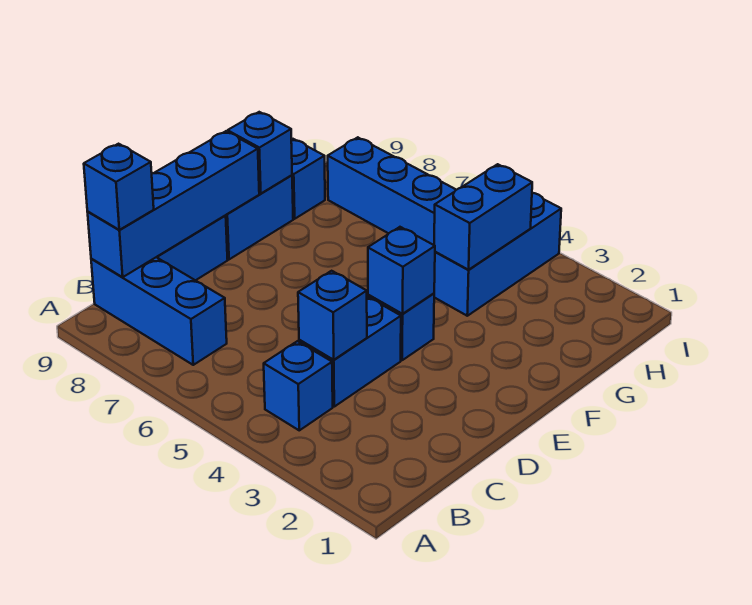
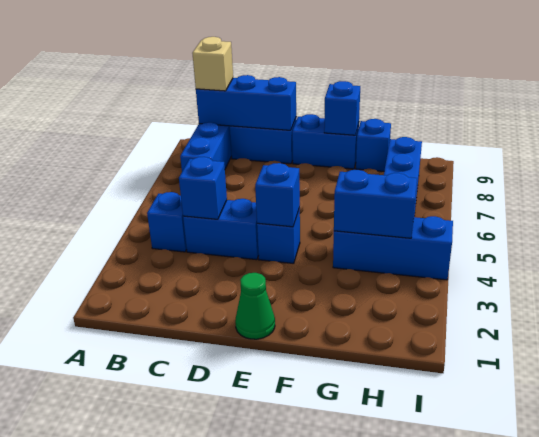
blue 1x4 brick [88,131,259,277] -> blue 1x3 brick [196,75,296,130]
blue 1x1 brick [84,144,154,230] -> tan 1x1 brick [192,37,233,91]
none -> green 1x1 cone [235,273,275,339]

